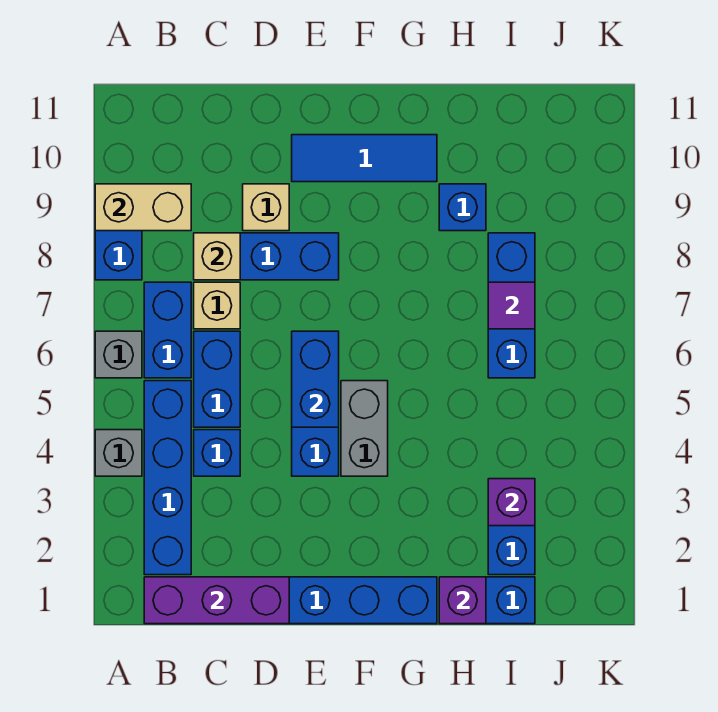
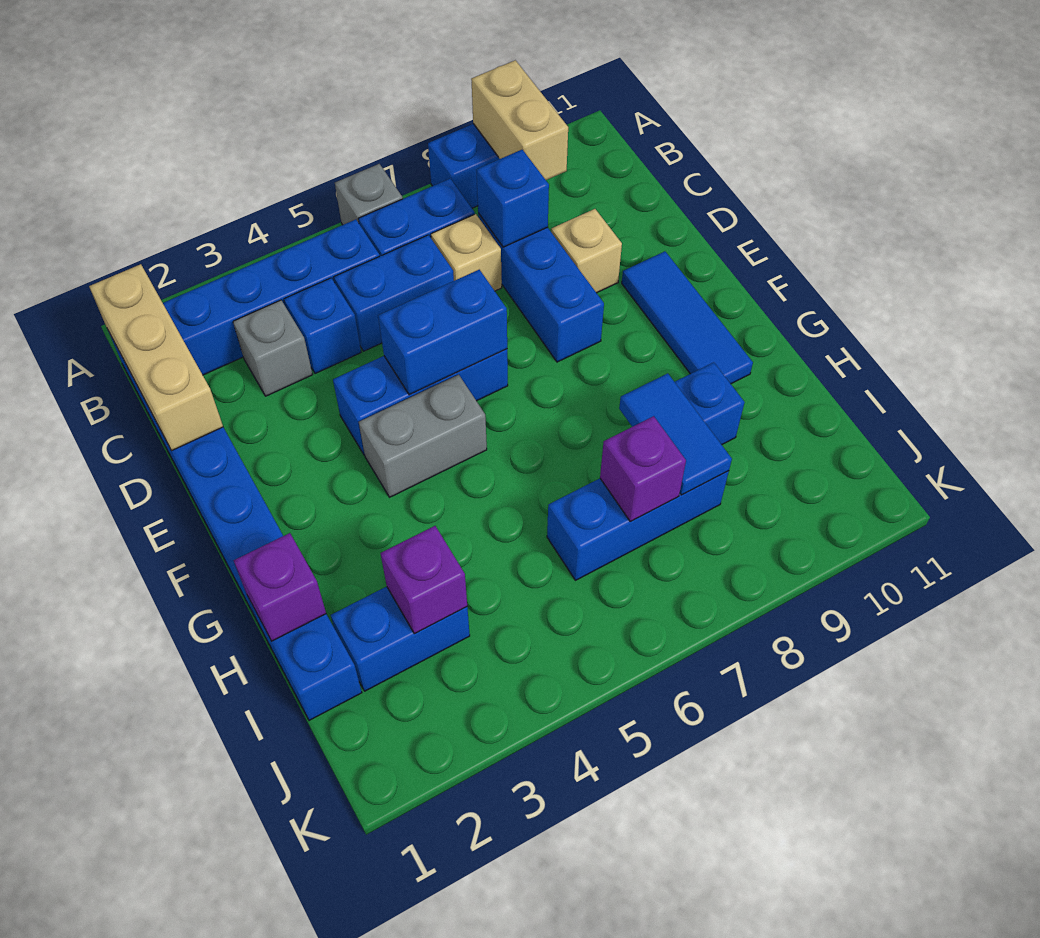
grey 1x1 brick [95,430,142,476] -> grey 1x1 brick moved to [233,300,313,396]
purple 1x3 brick [144,577,289,624] -> tan 1x3 brick [89,264,223,451]
tan 1x1 brick [194,233,240,280] -> blue 1x1 brick [476,150,549,247]
none -> blue 1x2 tile [619,373,732,495]
purple 1x1 tile [488,282,535,329] -> purple 1x1 brick [600,416,686,522]

